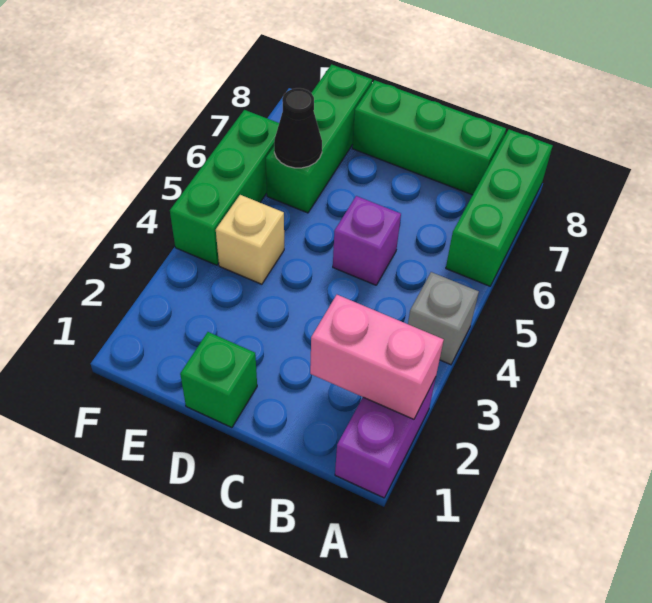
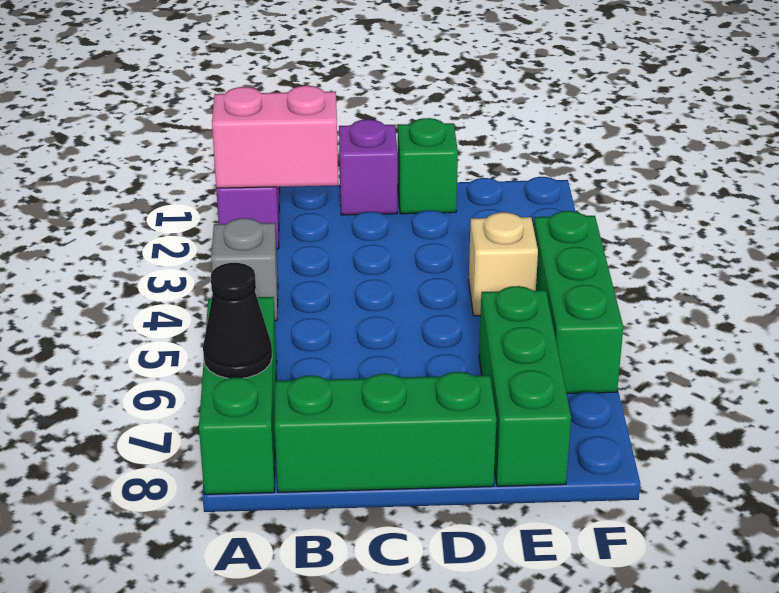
purple 1x1 brick [333,196,401,285] -> purple 1x1 brick moved to [339,119,398,215]
black 1x1 cone [274,88,322,168] -> black 1x1 cone moved to [203,263,272,378]

